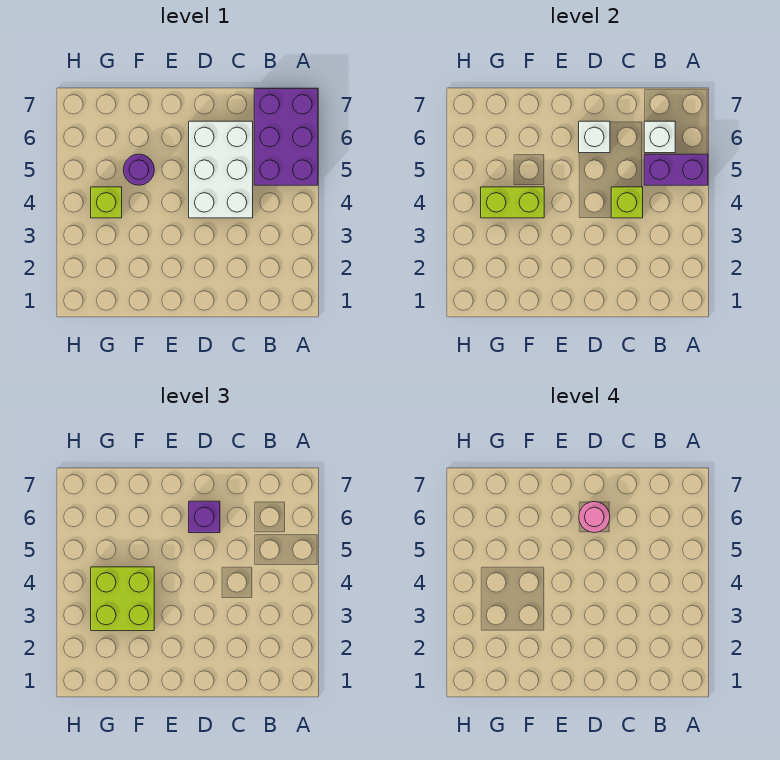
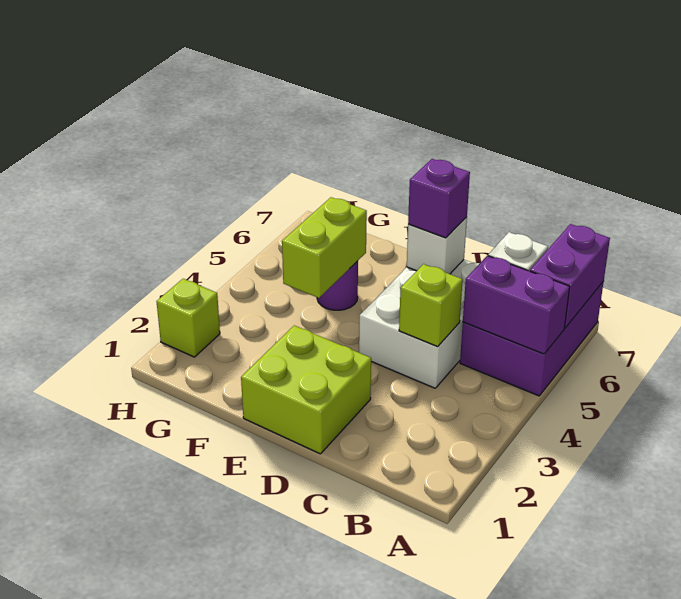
none -> purple 1x2 brick [530,224,610,328]
pink 1x1 round brick [579,502,610,533] -> none
lime 2x2 brick [91,567,154,631] -> lime 2x2 brick moved to [241,325,371,454]
lime 1x2 brick [481,187,544,218] -> lime 1x2 brick turned to [282,197,367,298]
lime 1x1 brick [91,187,122,218] -> lime 1x1 brick moved to [156,279,220,357]

